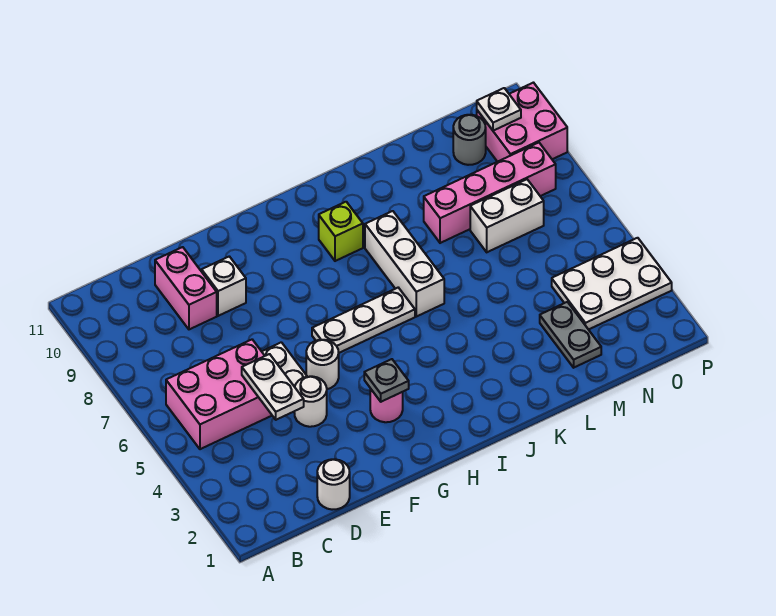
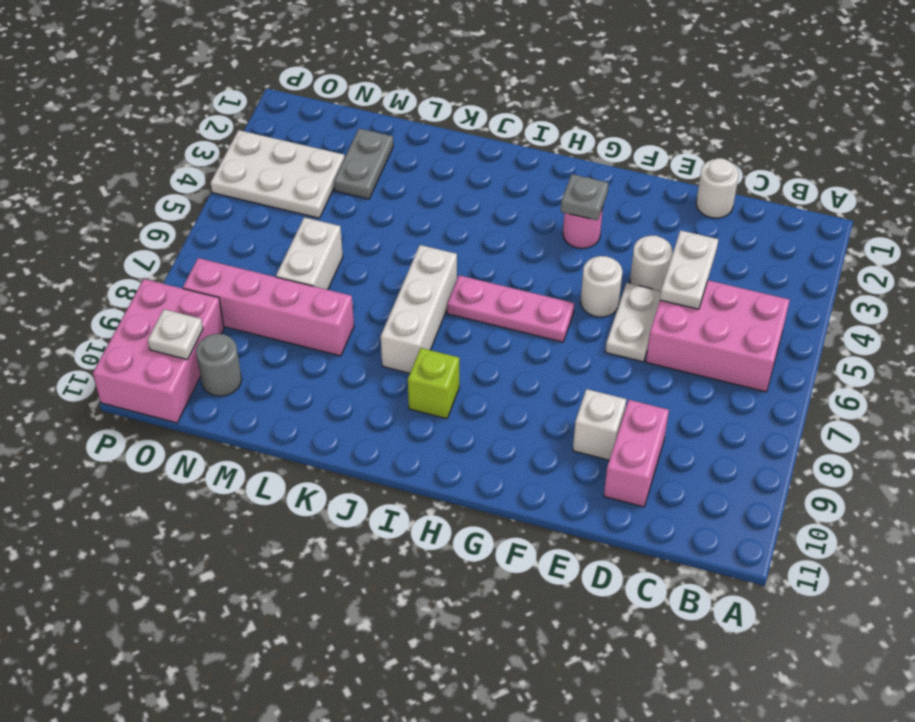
white 1x3 plate [312,288,415,353] -> pink 1x3 plate [447,275,574,342]
white 1x2 brick [470,179,544,252] -> white 1x2 brick turned to [276,217,343,290]
pink 2x2 brick [477,83,567,162] -> pink 2x3 brick [93,279,224,423]

